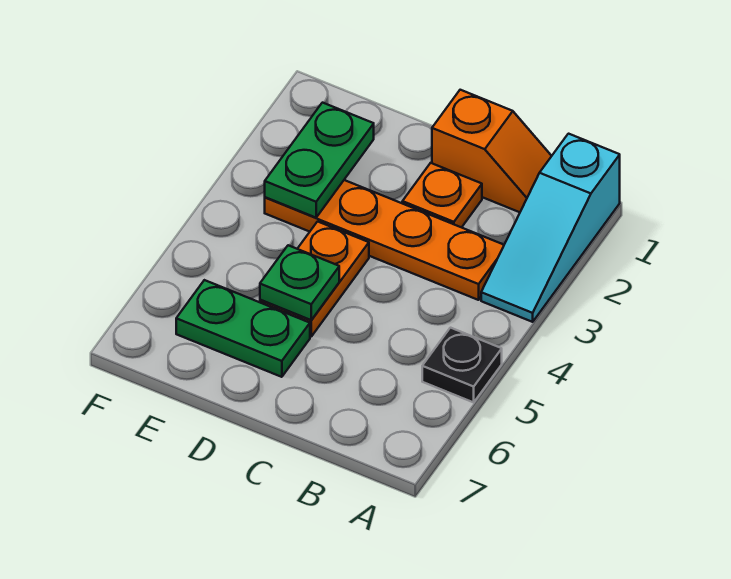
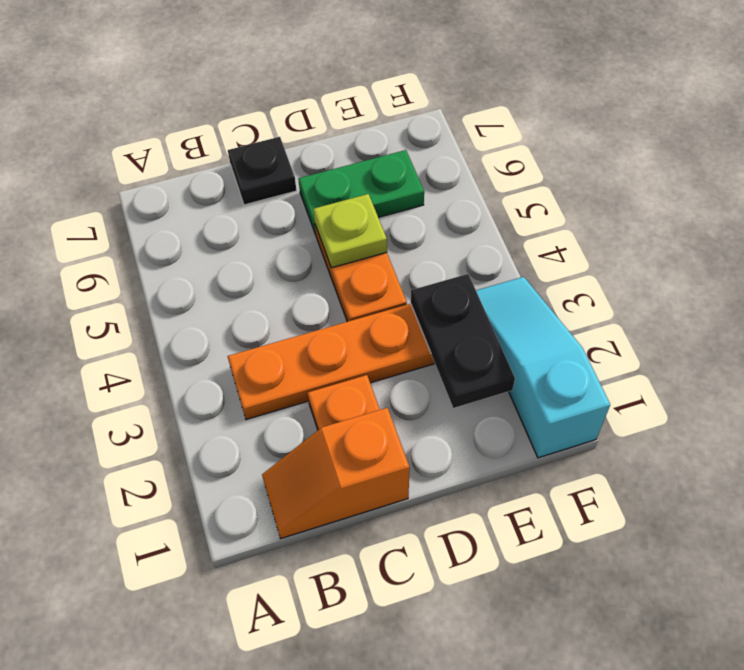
cyan 1x3 slope [481,134,620,322] -> cyan 1x3 slope moved to [476,277,610,458]
black 1x1 plate [422,328,502,402] -> black 1x1 plate moved to [228,137,297,205]
green 1x1 plate [260,245,339,320] -> lime 1x1 plate [313,194,387,268]
green 1x2 plate [265,103,374,218] -> black 1x2 plate [411,274,515,408]

